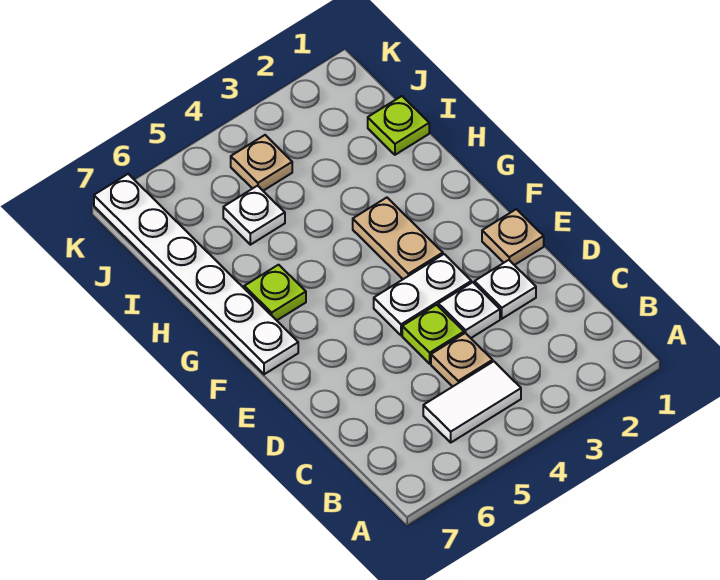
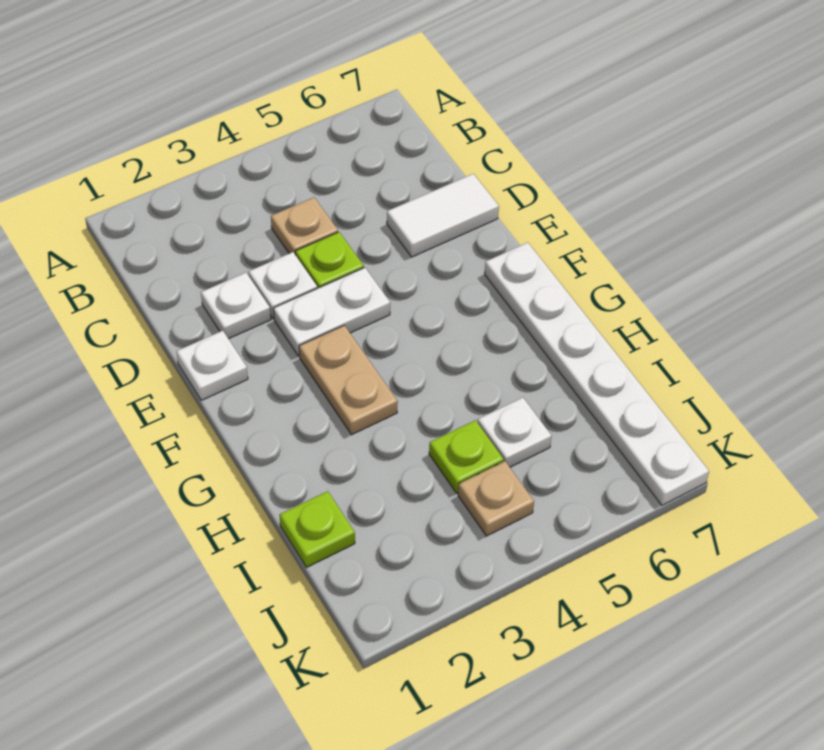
white 1x2 tile [423,361,521,442] -> white 1x2 tile moved to [387,174,499,257]
tan 1x1 plate [482,209,544,265] -> white 1x1 plate [176,331,248,400]
lime 1x1 plate [244,265,306,320] -> lime 1x1 plate moved to [429,420,504,493]

